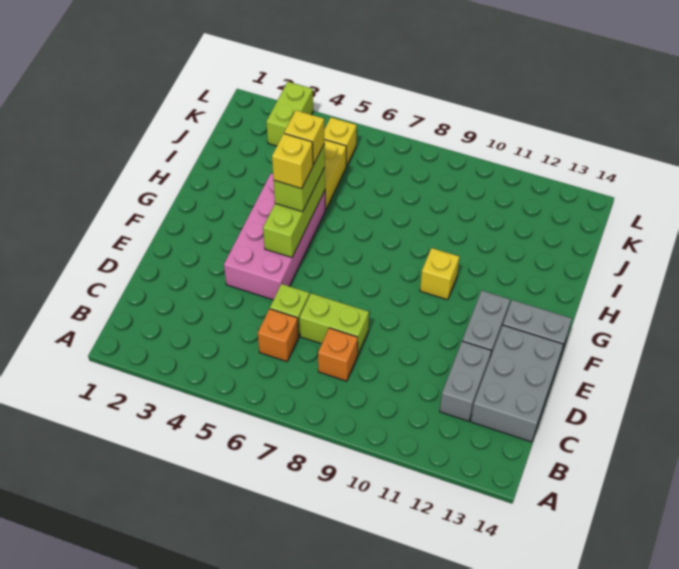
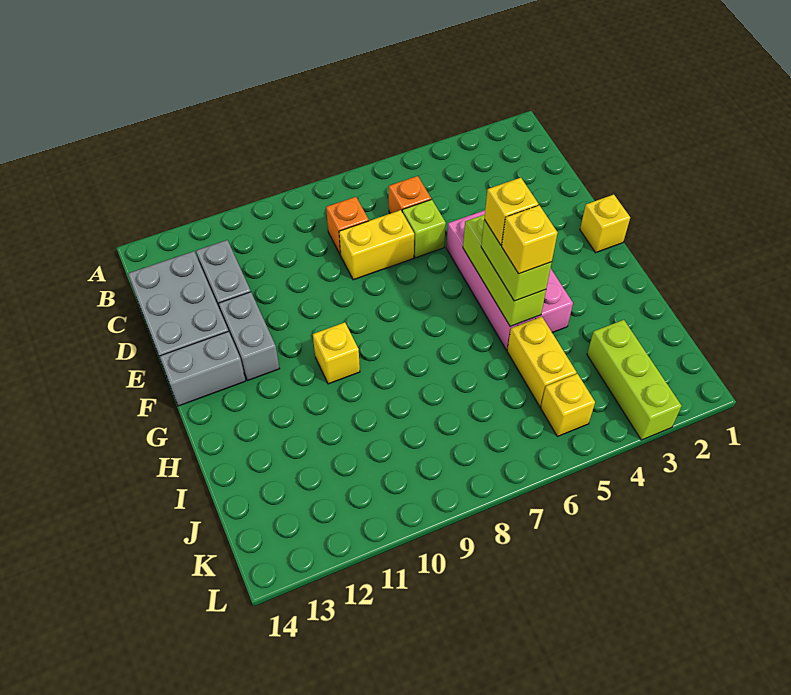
lime 1x2 brick [300,293,369,355] -> yellow 1x2 brick [339,210,414,280]
none -> yellow 1x1 brick [580,195,630,253]
lime 1x2 brick [266,82,313,146] -> lime 1x3 brick [587,320,682,440]

